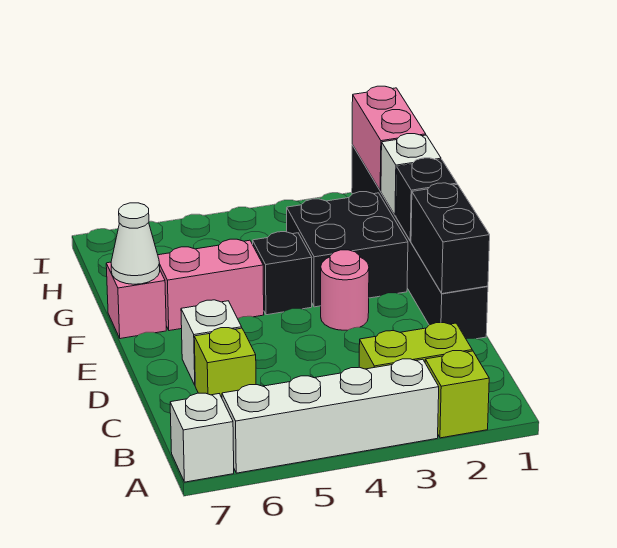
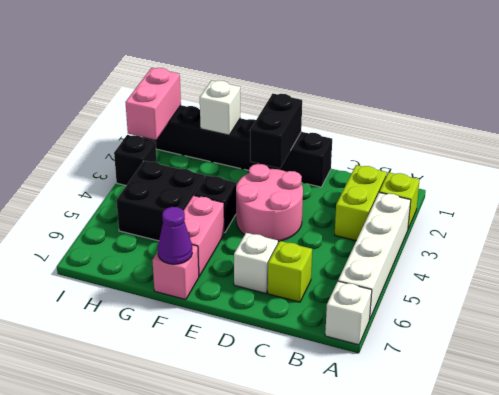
black 1x2 brick [411,183,490,294] -> black 1x2 brick turned to [250,94,302,168]
pink 1x1 round brick [321,250,369,330] -> pink 2x2 round brick [236,164,303,241]
black 1x1 brick [396,158,457,241] -> black 1x1 brick moved to [114,135,157,185]
black 2x2 brick [287,192,408,307] -> black 2x2 brick moved to [116,161,205,241]
white 1x1 cone [111,203,160,284] -> purple 1x1 cone [158,207,192,264]
pink 1x2 brick [352,86,426,191] -> pink 1x2 brick turned to [125,68,181,140]

